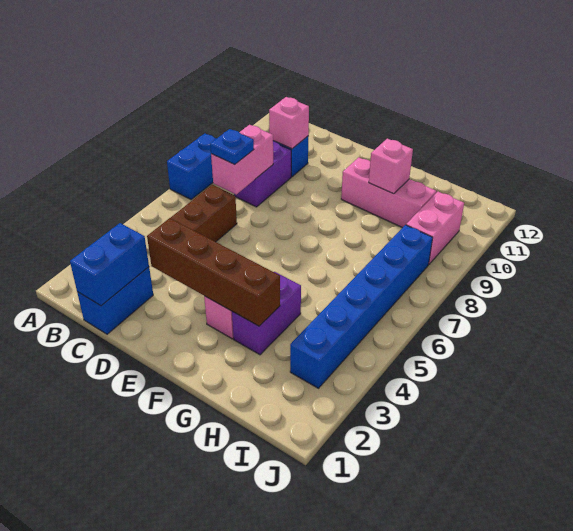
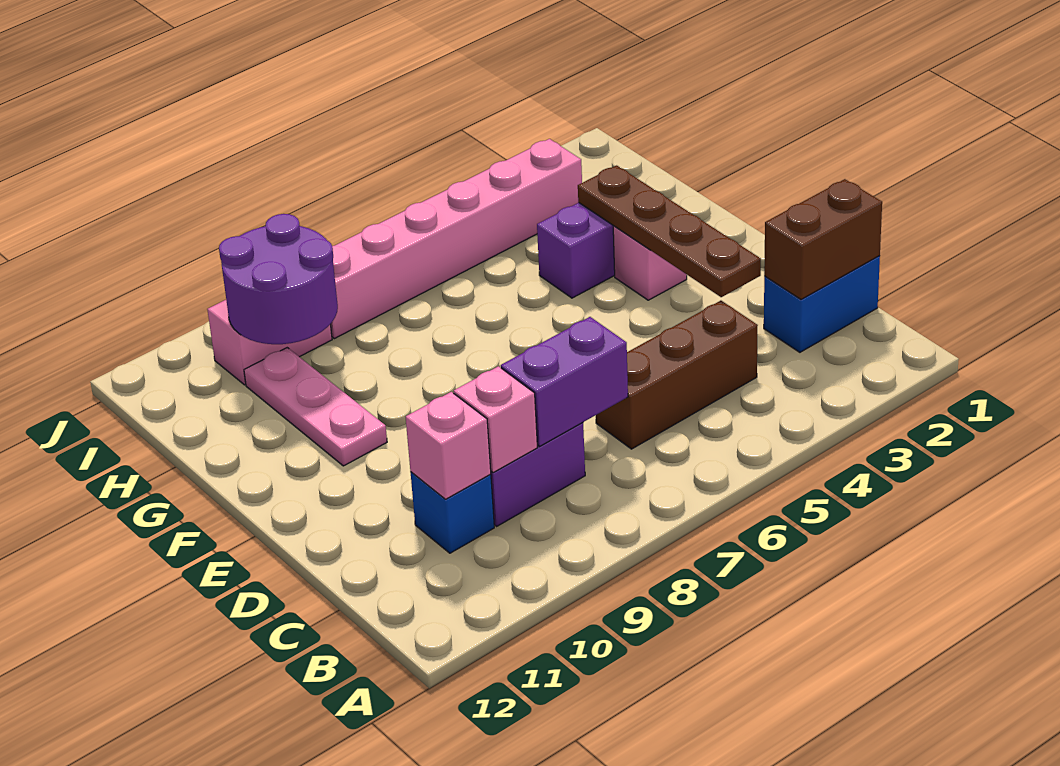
blue 1x2 brick [167,134,216,199] -> none
blue 1x2 brick [70,223,149,306] -> brown 1x2 brick [764,179,882,299]
pink 1x2 brick [211,125,273,194] -> purple 1x2 brick [501,317,628,446]
blue 1x1 plate [210,129,254,164] -> none
brown 1x4 brick [147,218,280,326] -> brown 1x4 plate [578,165,761,297]
pink 1x3 brick [341,157,436,228] -> pink 1x3 plate [244,348,387,466]
pink 1x1 brick [369,139,413,194] -> pink 1x1 brick moved to [454,366,537,473]
none -> purple 2x2 round brick [219,214,338,344]
blue 1x6 brick [290,225,432,388] -> pink 1x6 brick [331,139,582,339]

